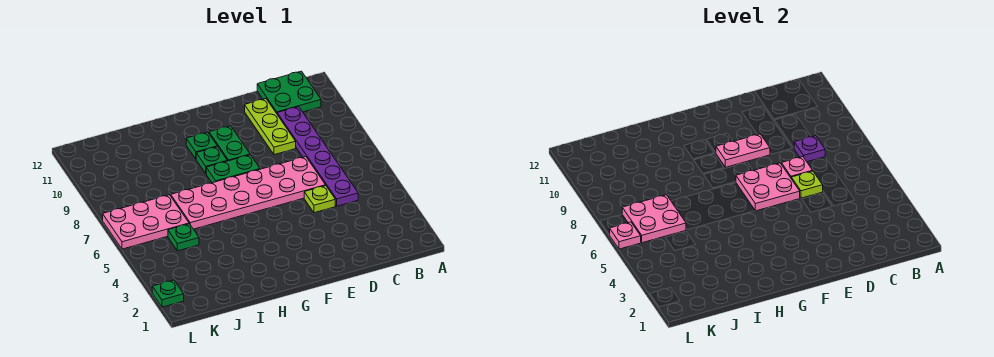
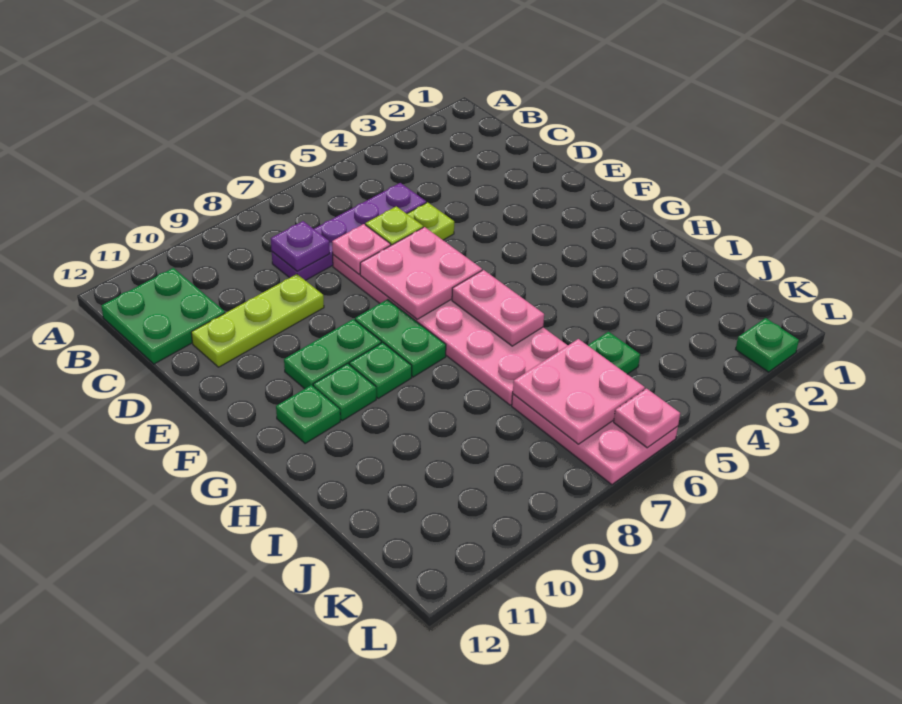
purple 1x6 plate [277,107,358,206] -> purple 1x4 plate [272,183,426,280]
pink 1x2 plate [716,134,770,167] -> pink 1x2 plate moved to [452,270,544,346]
none -> green 1x1 plate [276,385,340,444]

